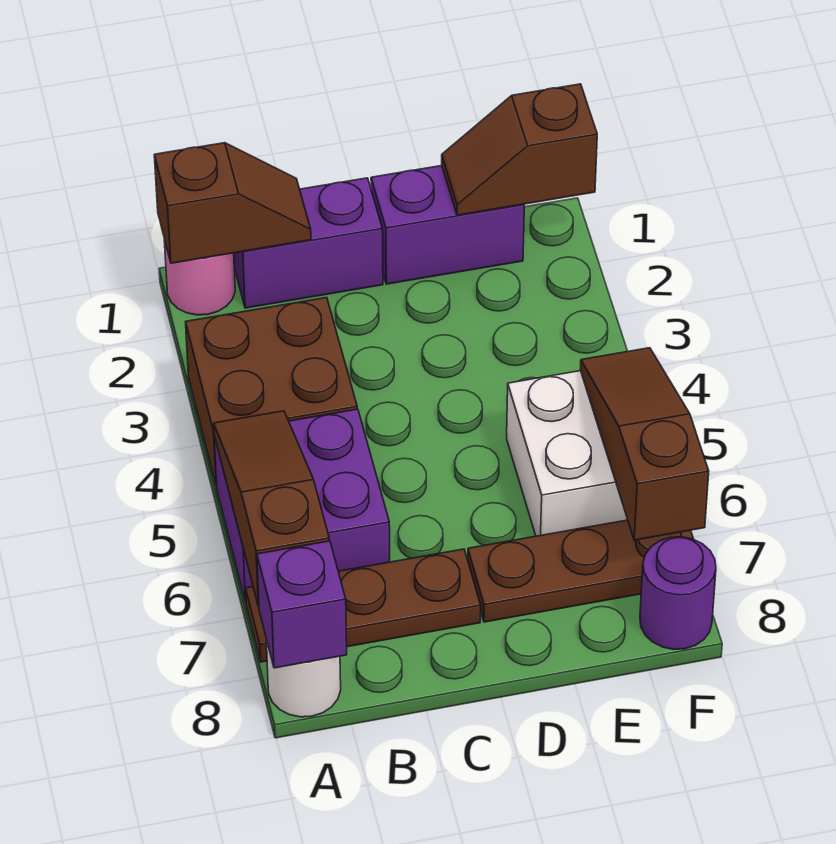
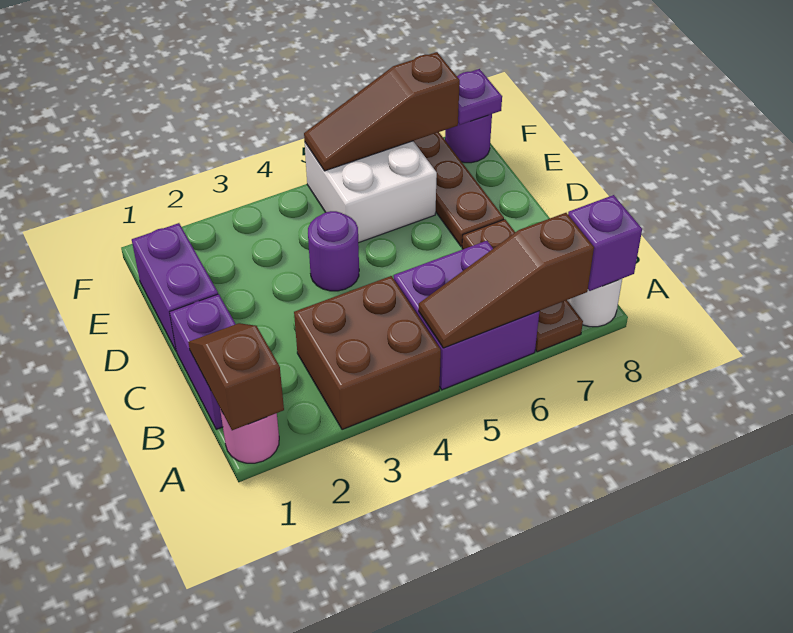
none -> purple 1x1 round brick [308,211,359,291]
brown 1x2 slope [442,84,597,215] -> none
none -> purple 1x1 plate [457,69,502,125]

